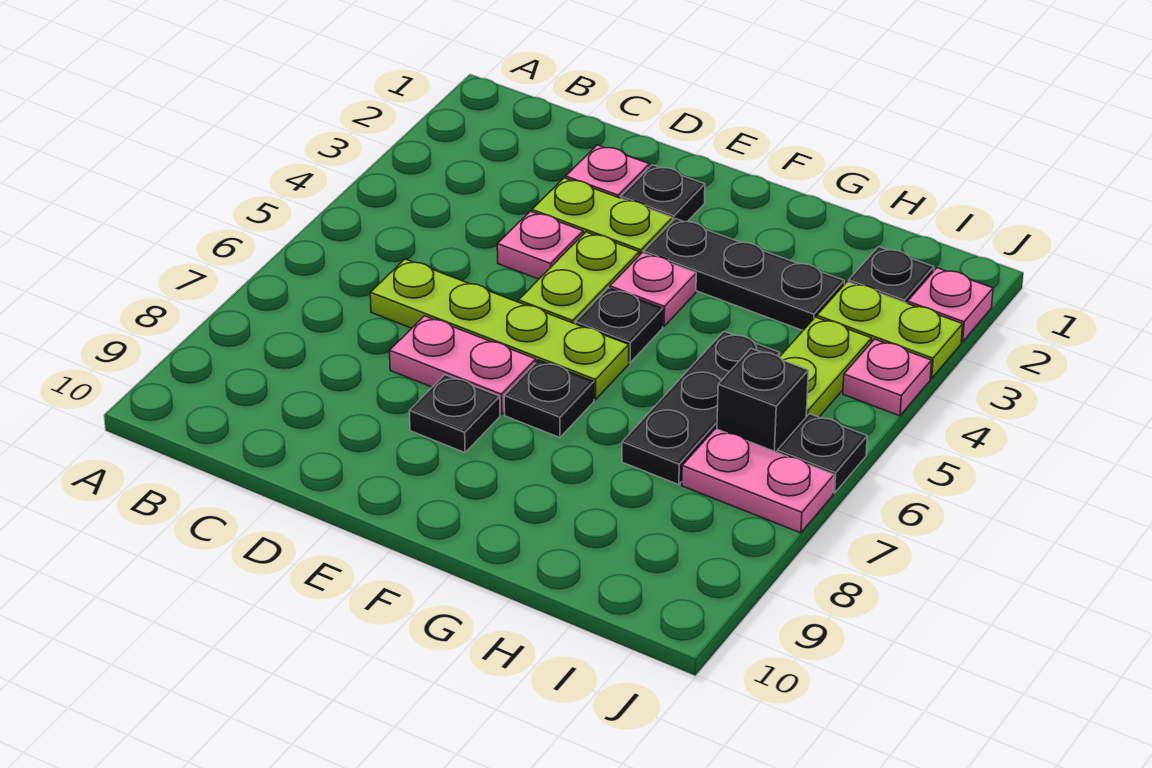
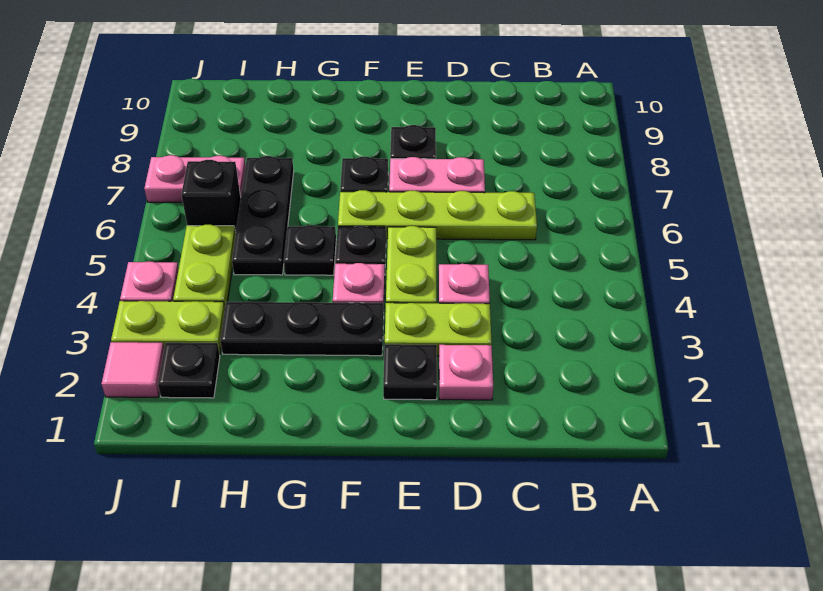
pink 1x1 plate [907,268,993,342] -> pink 1x1 tile [102,342,164,397]
black 1x1 plate [777,414,867,493] -> black 1x1 plate moved to [284,225,336,275]

